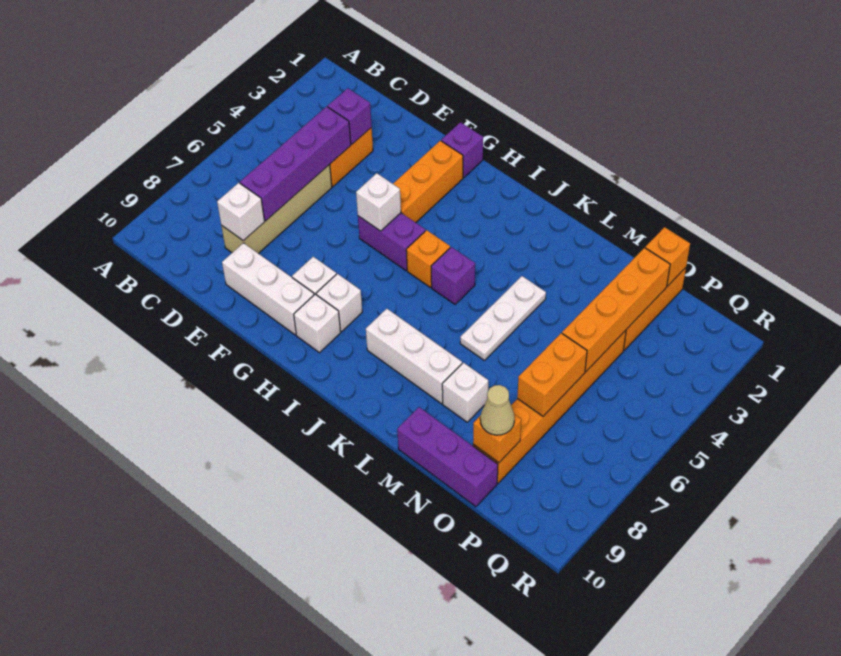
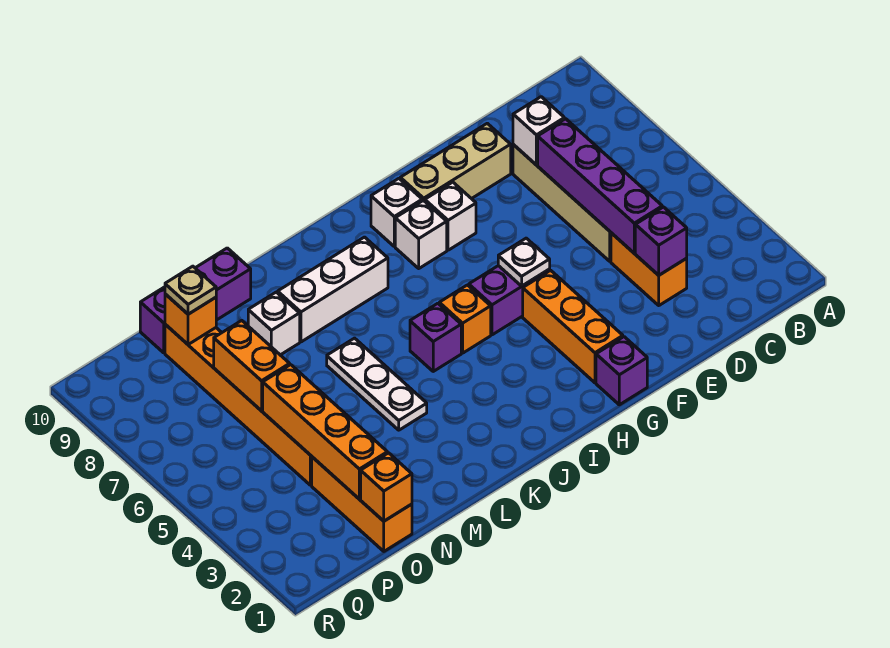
white 1x3 brick [222,243,314,335] -> tan 1x3 brick [400,123,511,201]
white 1x1 brick [356,173,401,231] -> white 1x1 plate [498,238,550,286]
tan 1x1 cone [480,385,515,435] -> tan 1x1 plate [165,266,216,314]

